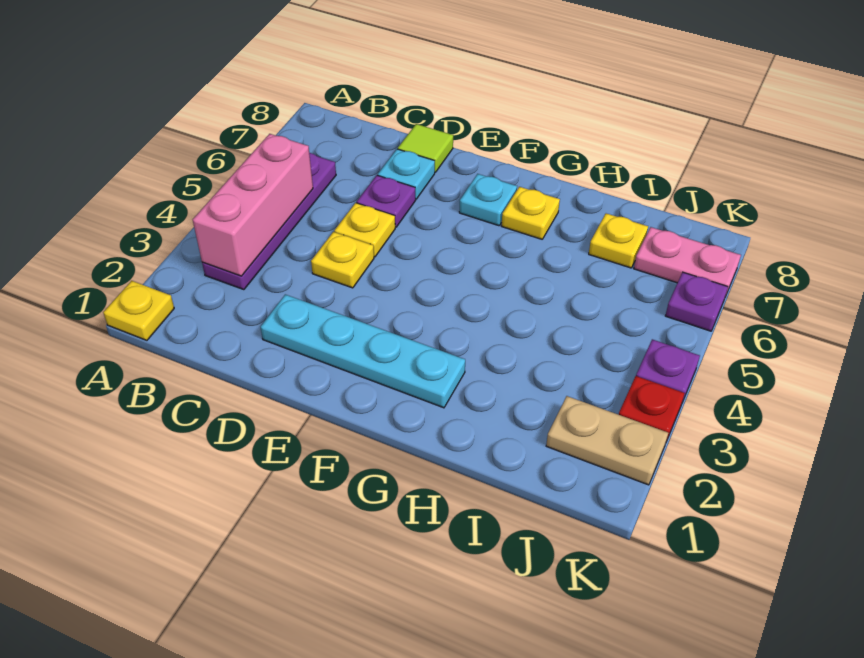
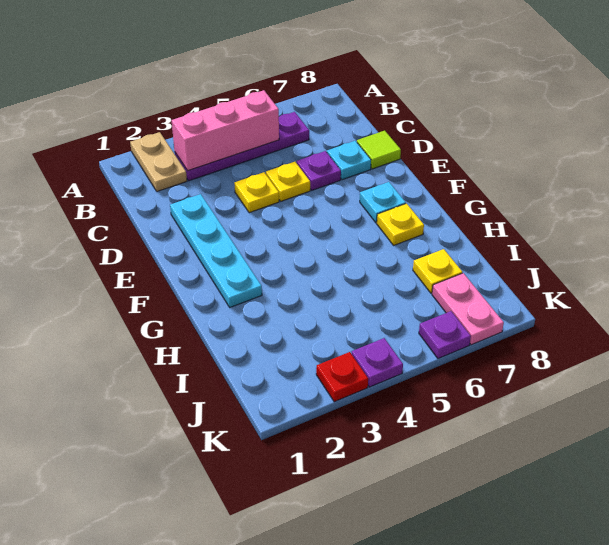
yellow 1x1 plate [103,281,174,340] -> none
tan 1x2 plate [546,396,668,485] -> tan 1x2 plate moved to [130,132,187,192]

